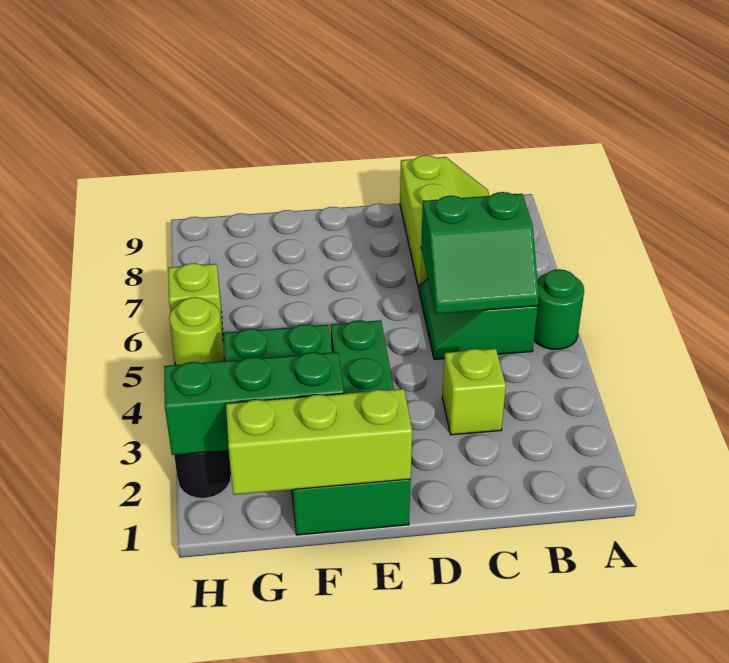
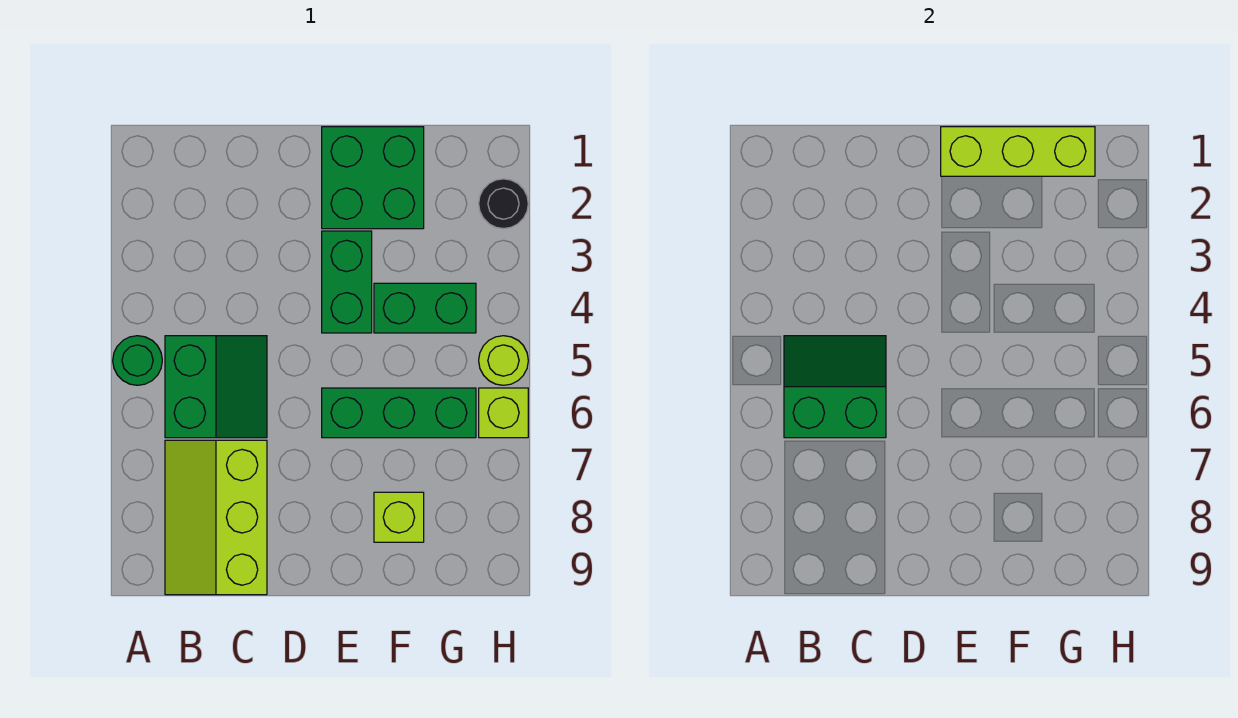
lime 1x1 brick [442,349,506,435] -> lime 1x1 brick moved to [374,492,424,542]
green 1x3 brick [164,352,344,455] -> green 1x3 brick moved to [322,388,476,438]

